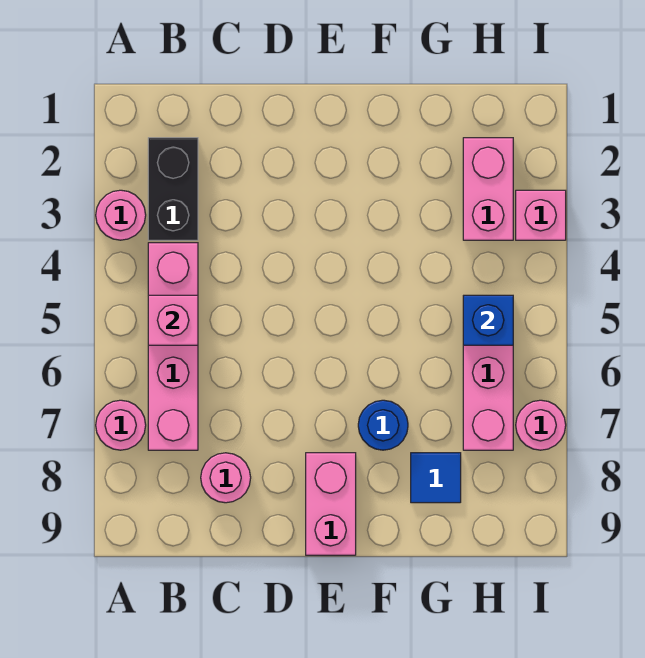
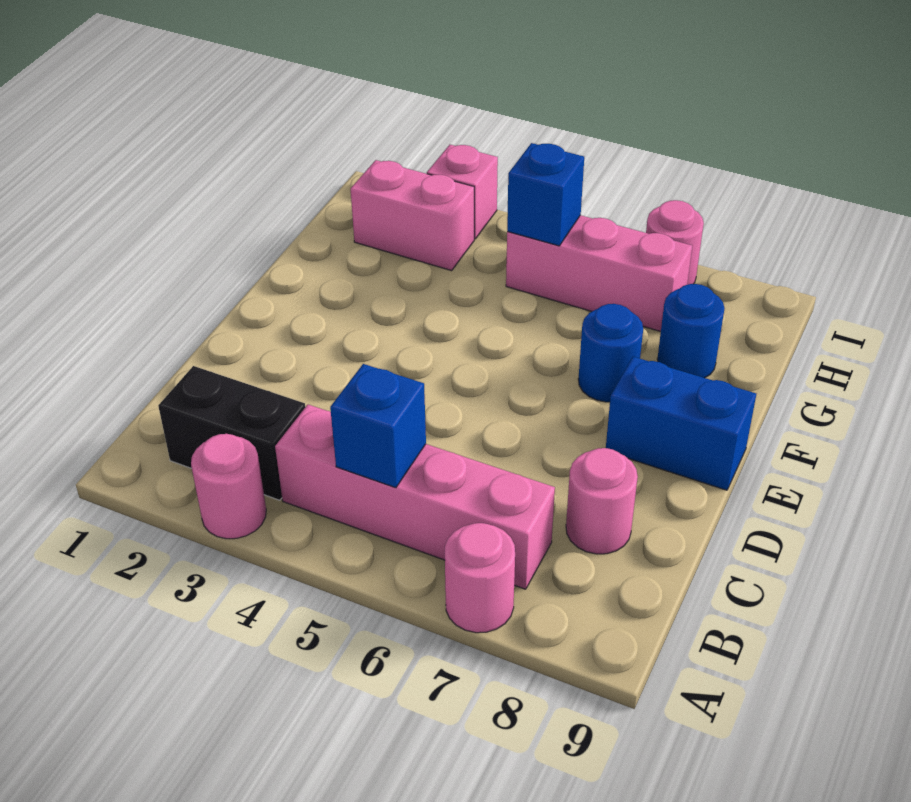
pink 1x1 brick [148,295,198,345] -> blue 1x1 brick [330,364,426,488]
pink 1x2 brick [306,453,356,555] -> blue 1x2 brick [606,357,756,490]
blue 1x1 tile [411,453,461,503] -> blue 1x1 round brick [657,284,725,378]

